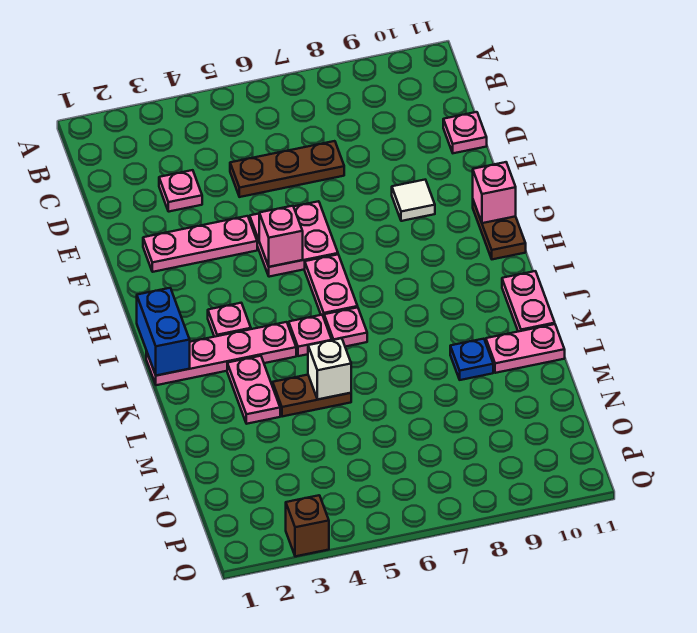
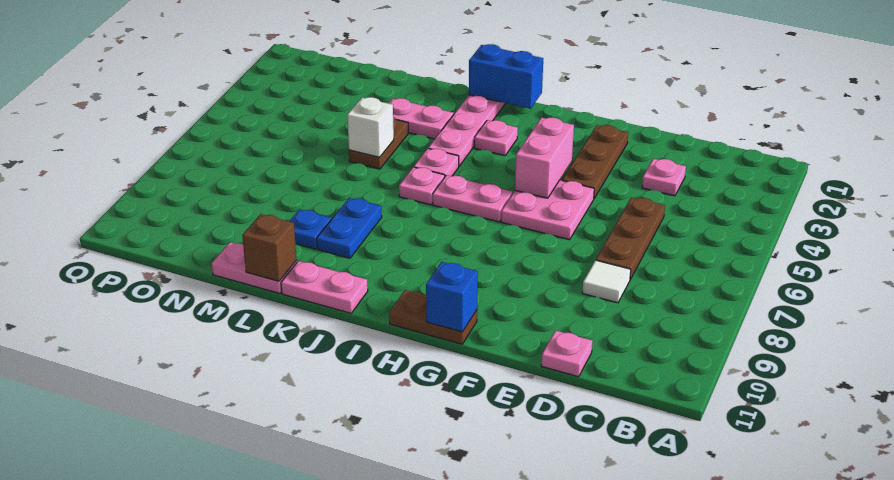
pink 1x3 plate [143,216,257,272] -> brown 1x3 plate [562,125,628,198]
white 1x1 tile [392,180,435,221] -> white 1x1 tile moved to [582,260,631,303]
pink 1x1 brick [259,206,303,267] -> pink 1x2 brick [515,117,574,198]
pink 1x1 brick [473,162,516,223] -> blue 1x1 brick [426,262,478,332]
none -> blue 1x2 plate [317,198,382,258]
pink 1x2 plate [486,324,565,373] -> pink 1x2 plate turned to [212,242,297,294]
brown 1x1 brick [286,495,329,556] -> brown 1x1 brick moved to [242,214,297,281]

